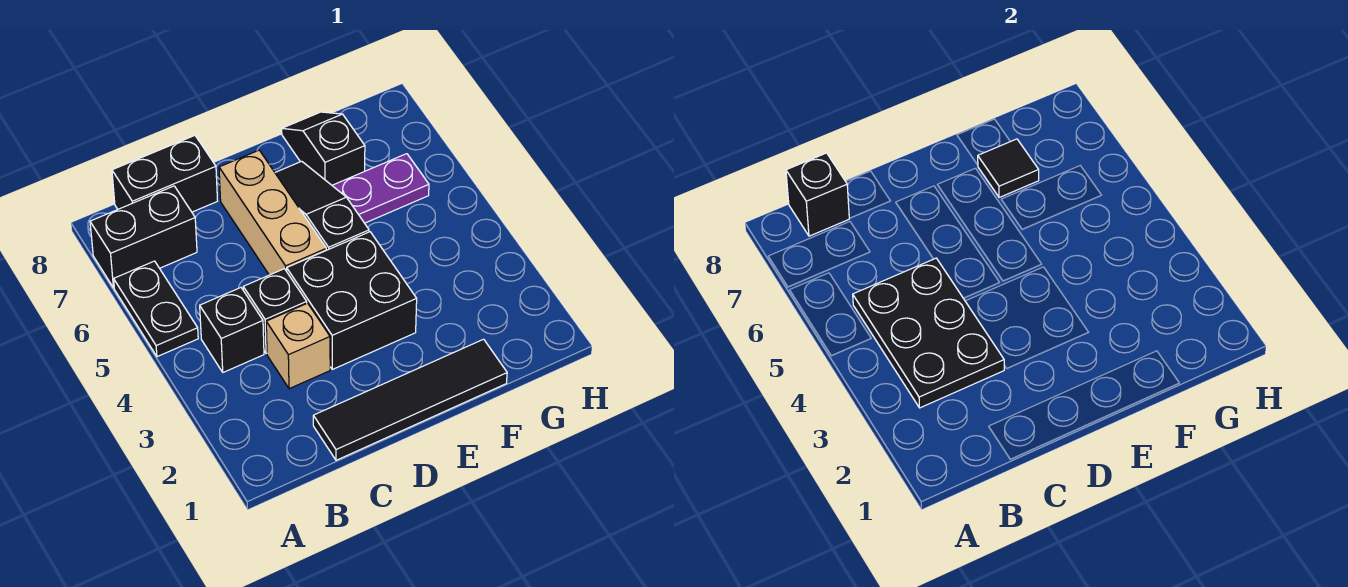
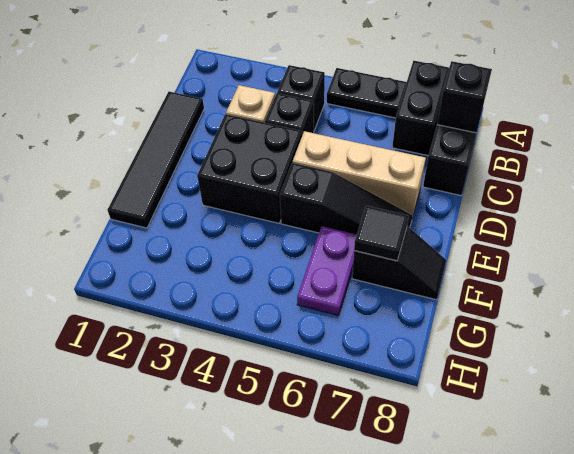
black 2x3 plate [853,258,1004,408] -> none

